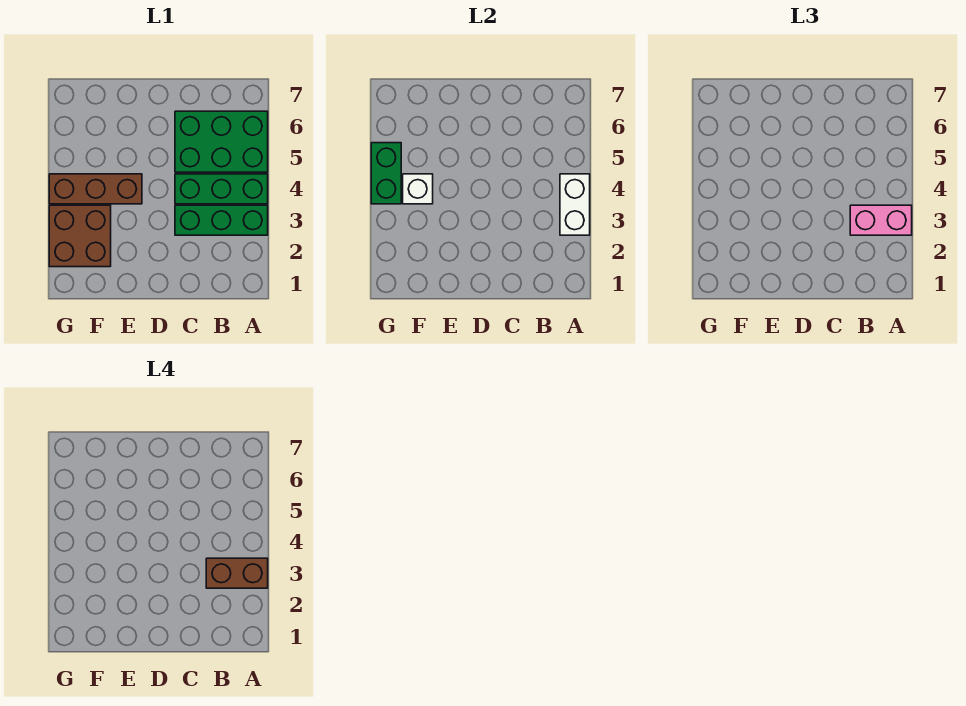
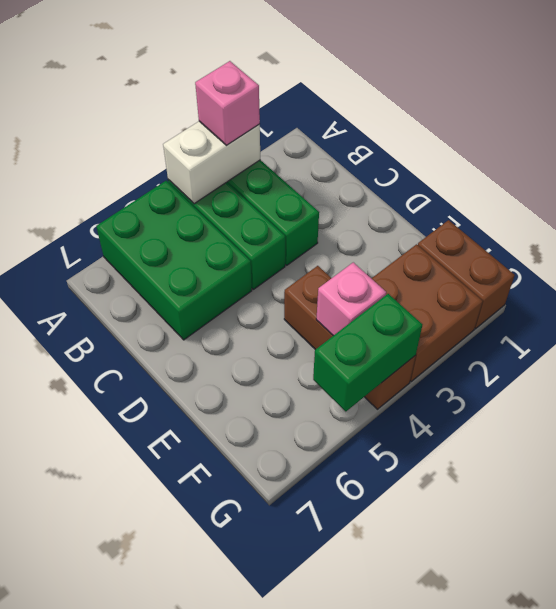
pink 1x2 brick [850,205,912,235] -> pink 1x1 brick [195,61,260,145]
brown 1x2 brick [206,558,268,588] -> brown 1x2 brick moved to [418,220,515,329]
white 1x1 brick [403,174,433,204] -> pink 1x1 brick [316,262,386,336]

